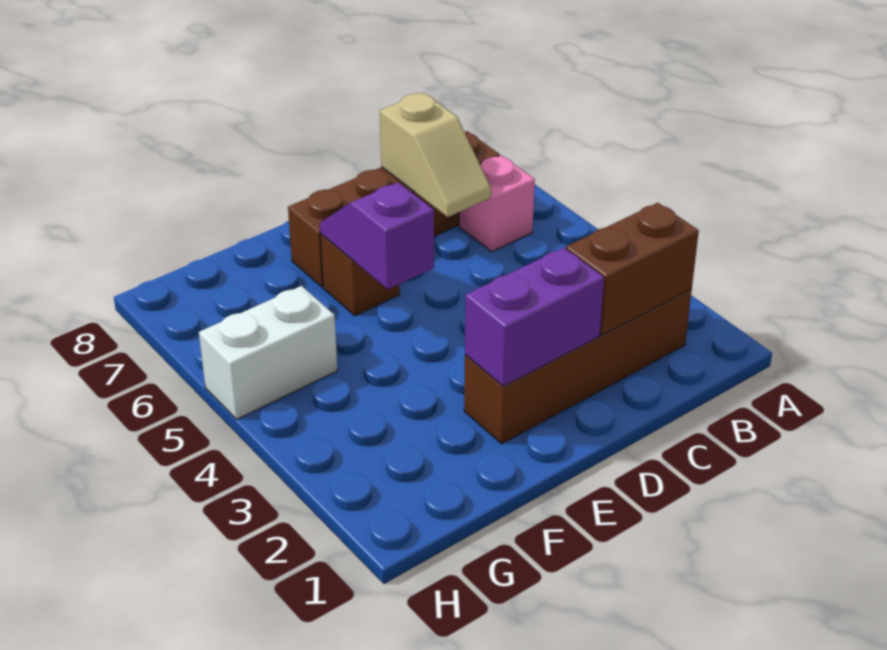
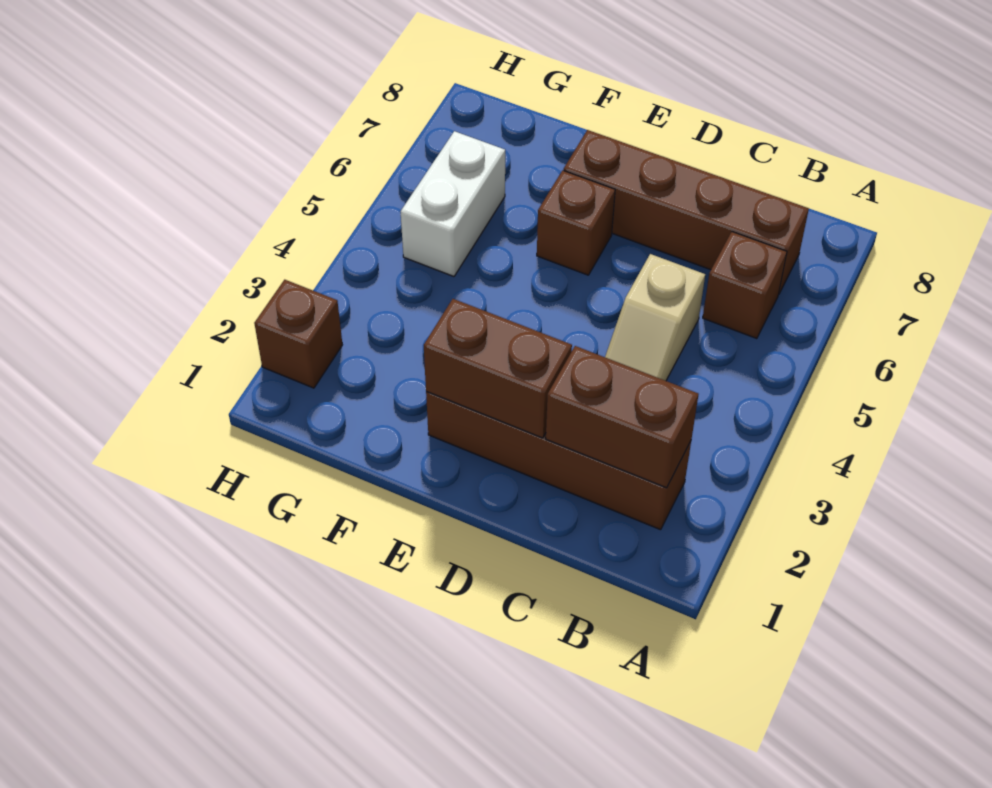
pink 1x1 brick [459,155,535,252] -> brown 1x1 brick [703,232,787,339]
tan 1x2 slope [380,93,491,217] -> tan 1x2 slope moved to [605,254,705,381]
purple 1x2 brick [465,248,604,386] -> brown 1x2 brick [424,299,572,438]
purple 1x2 slope [320,182,434,289] -> none
white 1x2 brick [199,286,338,419] -> white 1x2 brick turned to [400,131,505,276]
none -> brown 1x1 brick [254,280,342,388]

